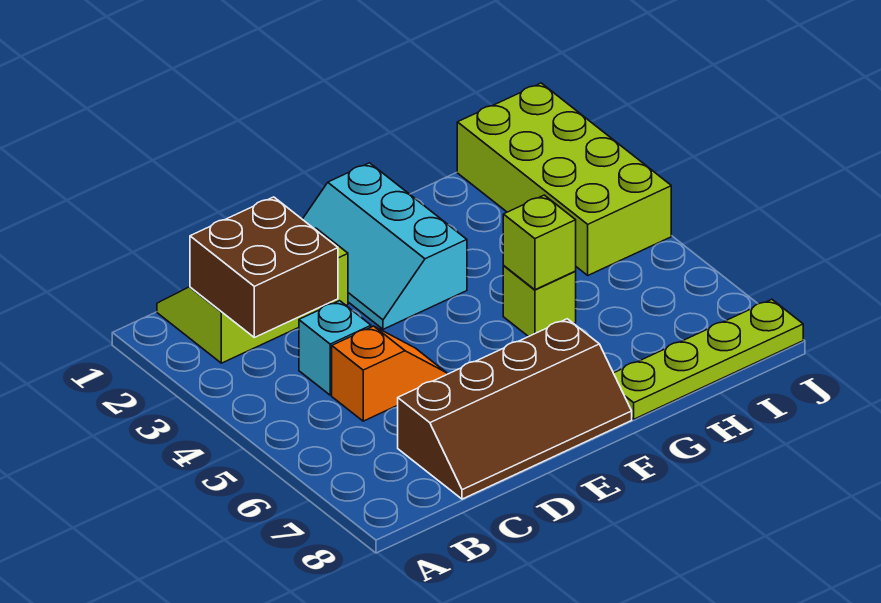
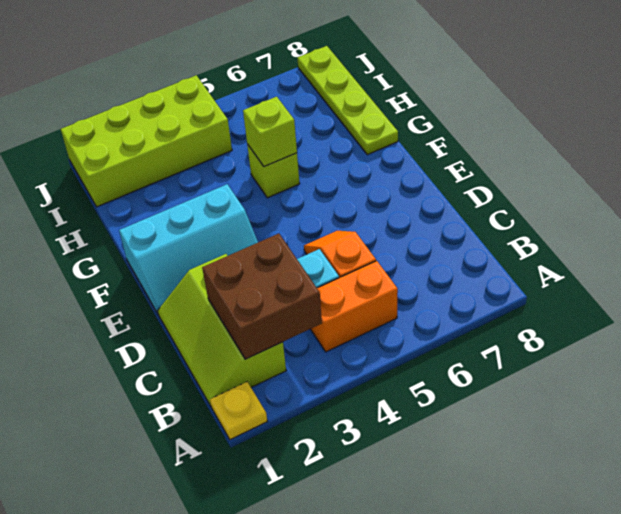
none -> yellow 1x1 plate [210,382,267,440]
none -> orange 1x2 brick [311,261,398,352]
brown 2x4 slope [398,319,632,499] -> none

